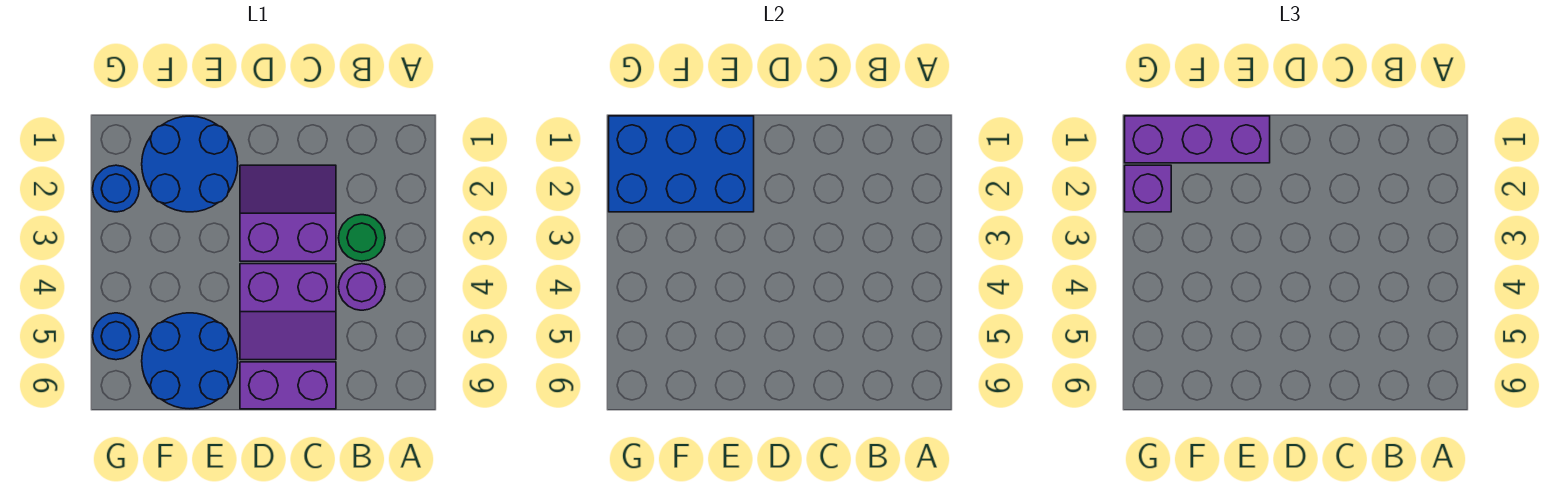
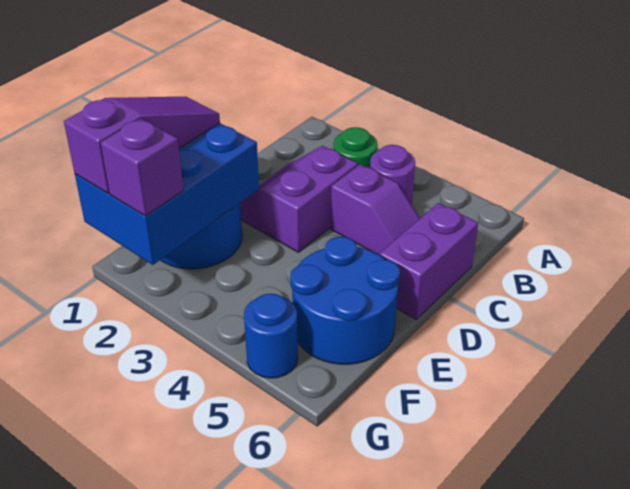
purple 2x2 slope [240,264,336,360] -> purple 1x2 slope [331,164,420,255]
purple 1x3 brick [1125,116,1270,163] -> purple 1x3 slope [64,97,220,193]
blue 1x1 round brick [93,165,139,212] -> none

